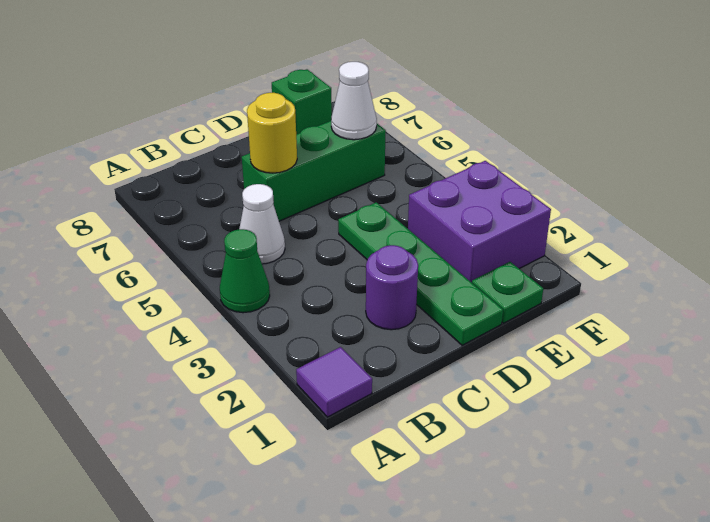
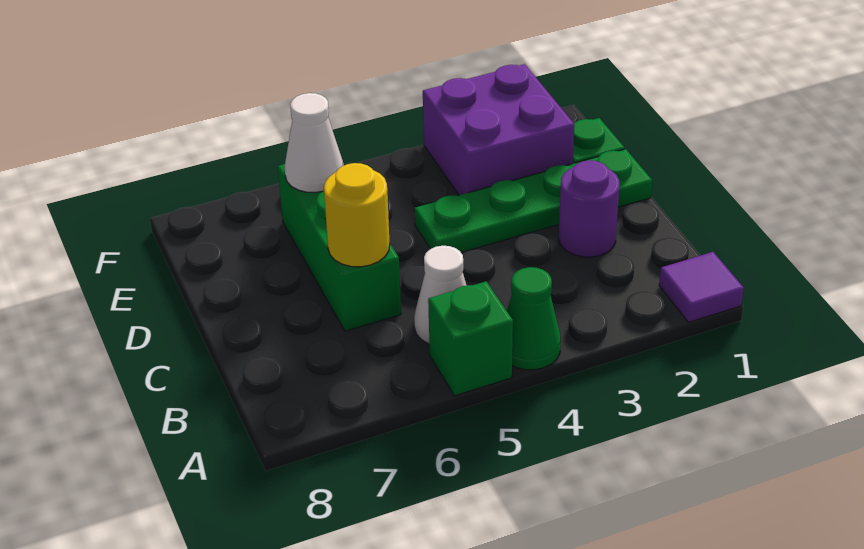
green 1x1 brick [272,69,332,135] -> green 1x1 brick moved to [428,281,513,396]

